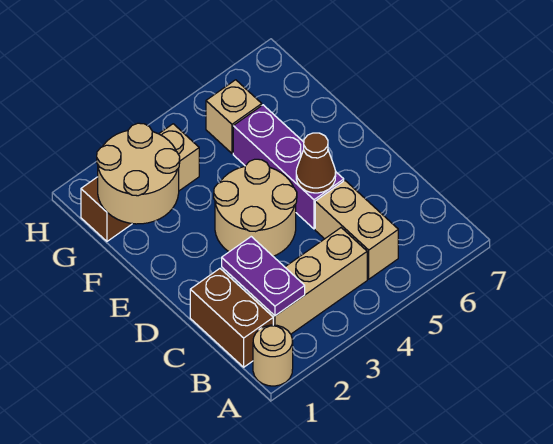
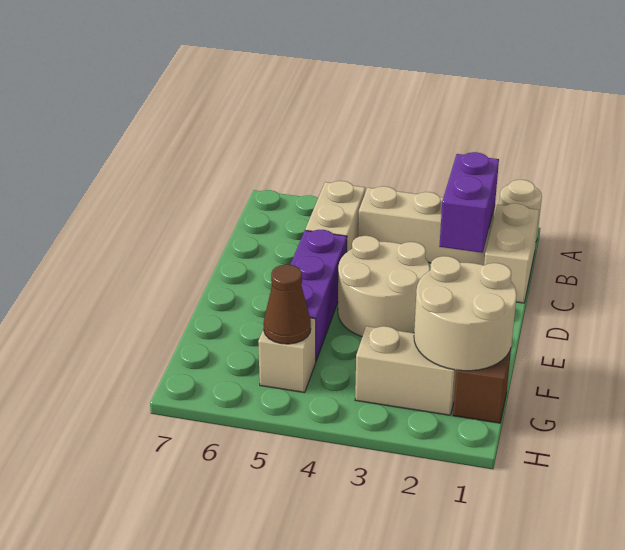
brown 1x2 brick [190,269,273,367] -> tan 1x2 brick [484,203,539,303]
purple 1x2 plate [222,237,305,316] -> purple 1x2 brick [439,152,499,253]
brown 1x1 cone [296,133,336,193] -> brown 1x1 cone moved to [264,265,311,344]

